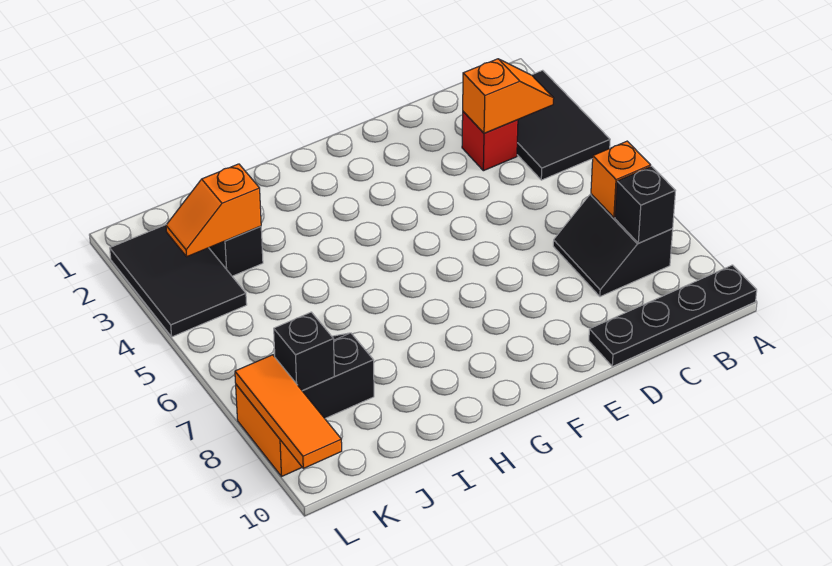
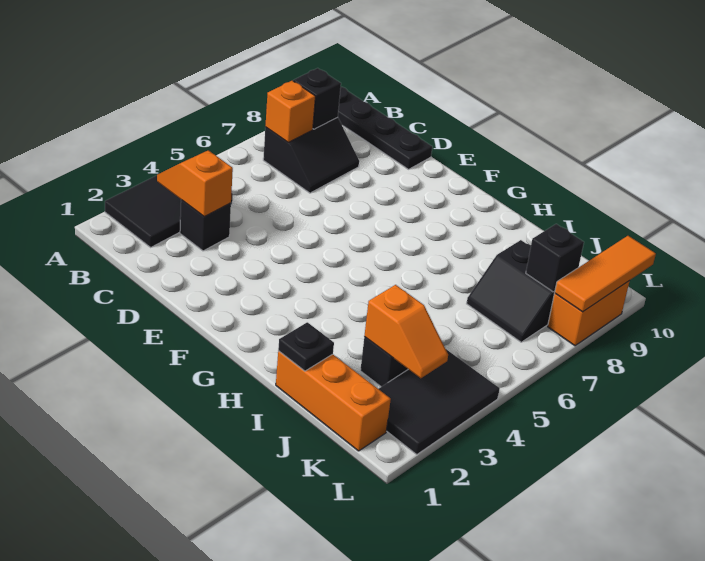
red 1x1 brick [462,112,518,171] -> black 1x1 brick [180,200,231,251]
none -> orange 1x3 brick [276,351,391,451]
none -> black 1x1 plate [278,322,334,371]

